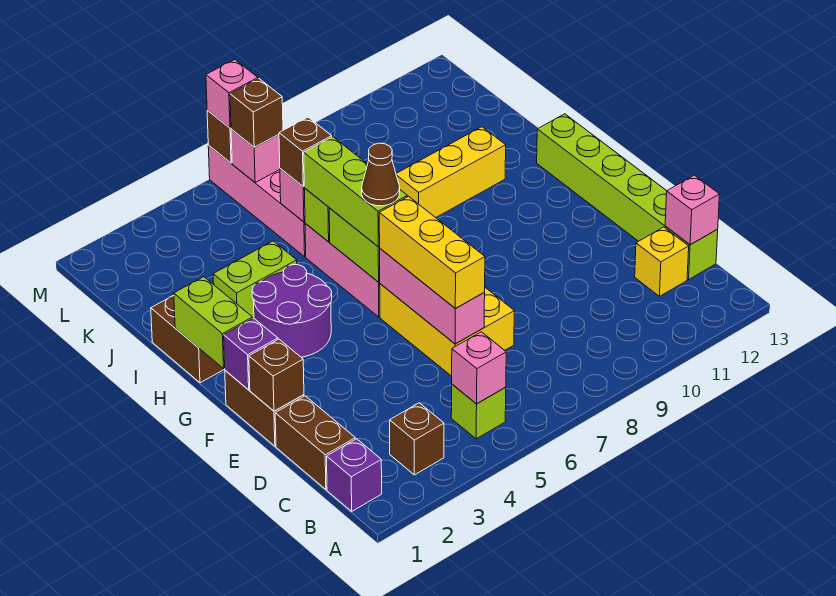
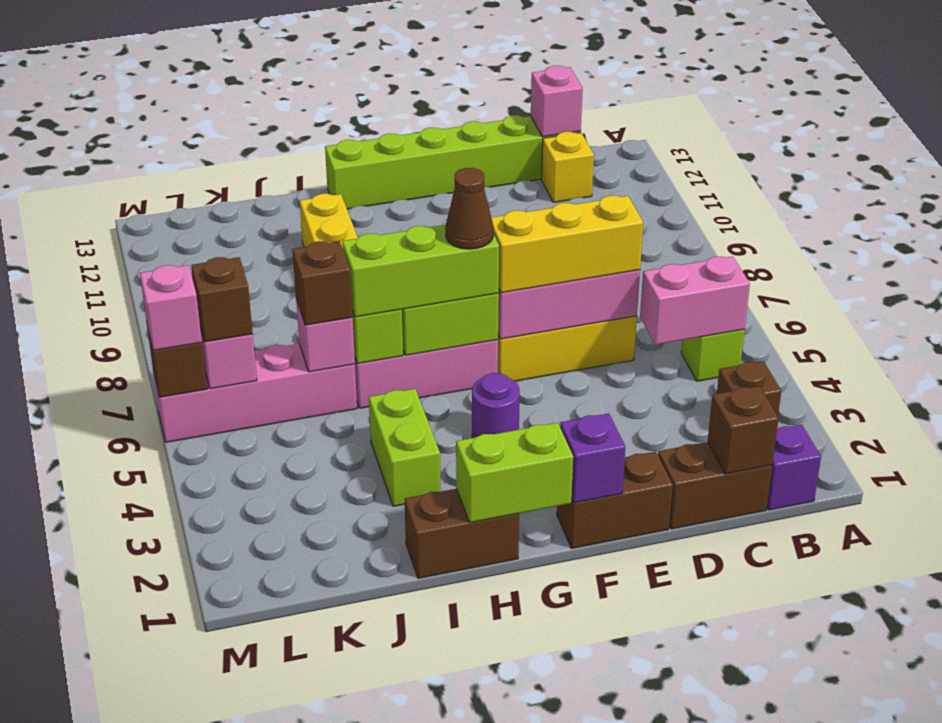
pink 1x1 brick [452,332,506,404] -> pink 1x2 brick [640,256,750,345]
brown 1x1 brick [249,339,304,411] -> brown 1x1 brick moved to [708,386,779,474]
purple 2x2 round brick [252,265,332,357] -> purple 1x1 round brick [472,373,520,438]

